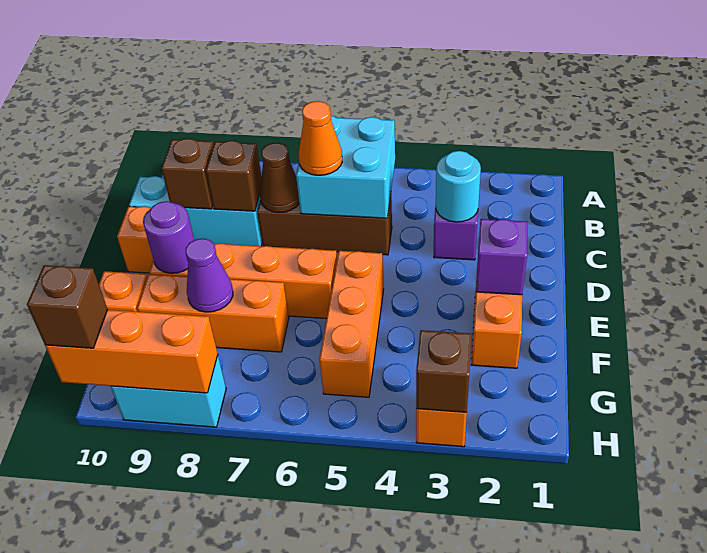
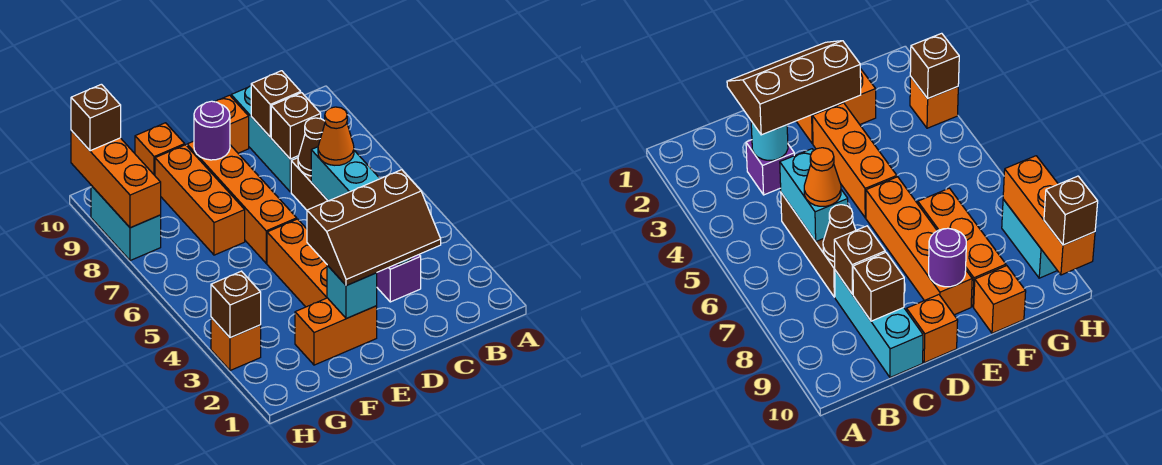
cyan 2x2 brick [296,116,395,218] -> cyan 1x2 brick [311,147,380,201]
none -> brown 2x3 slope [307,170,441,286]
purple 1x1 brick [476,219,527,295] -> cyan 1x1 brick [327,265,377,319]
orange 1x3 brick [319,251,384,397] -> orange 1x3 brick turned to [267,219,327,307]
purple 1x1 cone [186,238,233,312] -> none

